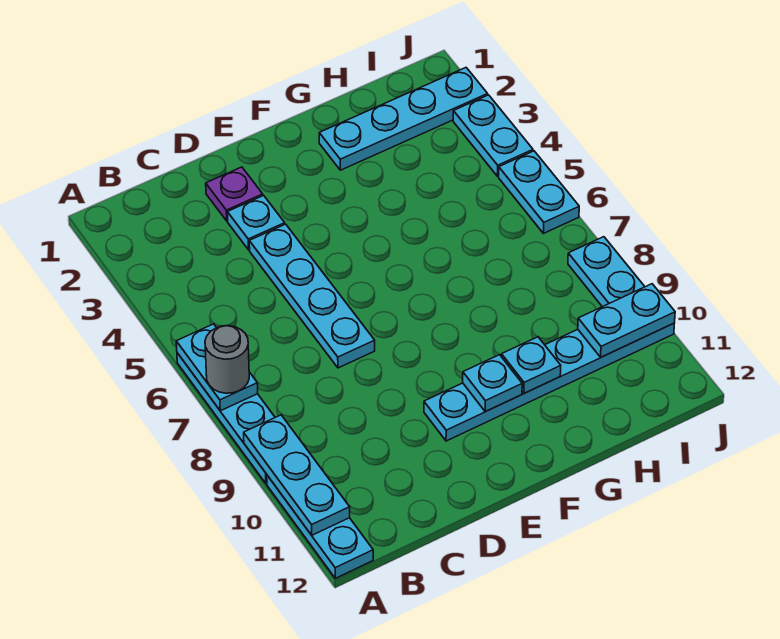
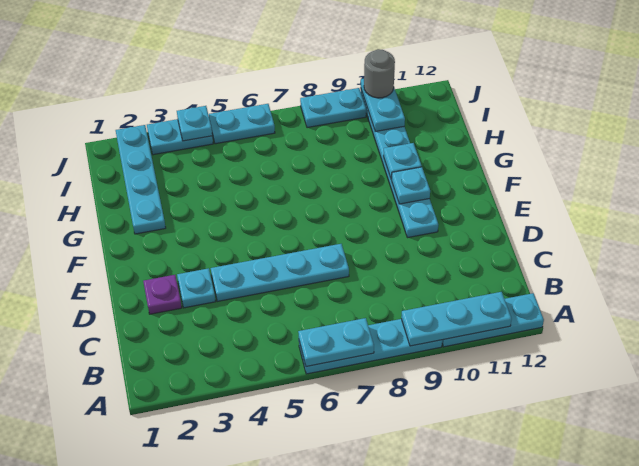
grey 1x1 round brick [205,326,249,393] -> grey 1x1 round brick moved to [364,49,395,98]
none -> cyan 1x1 plate [177,106,212,141]

